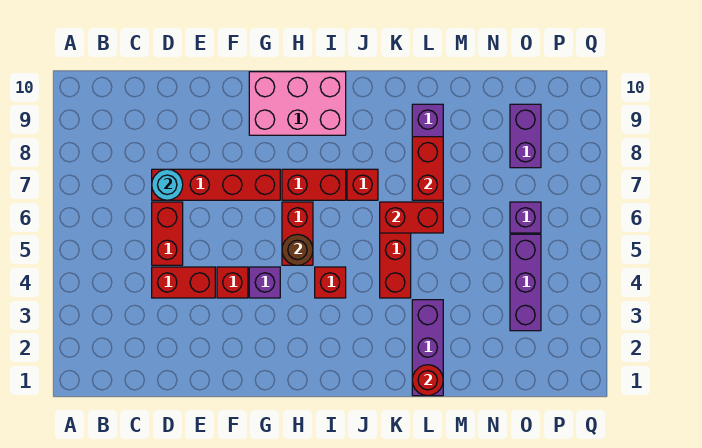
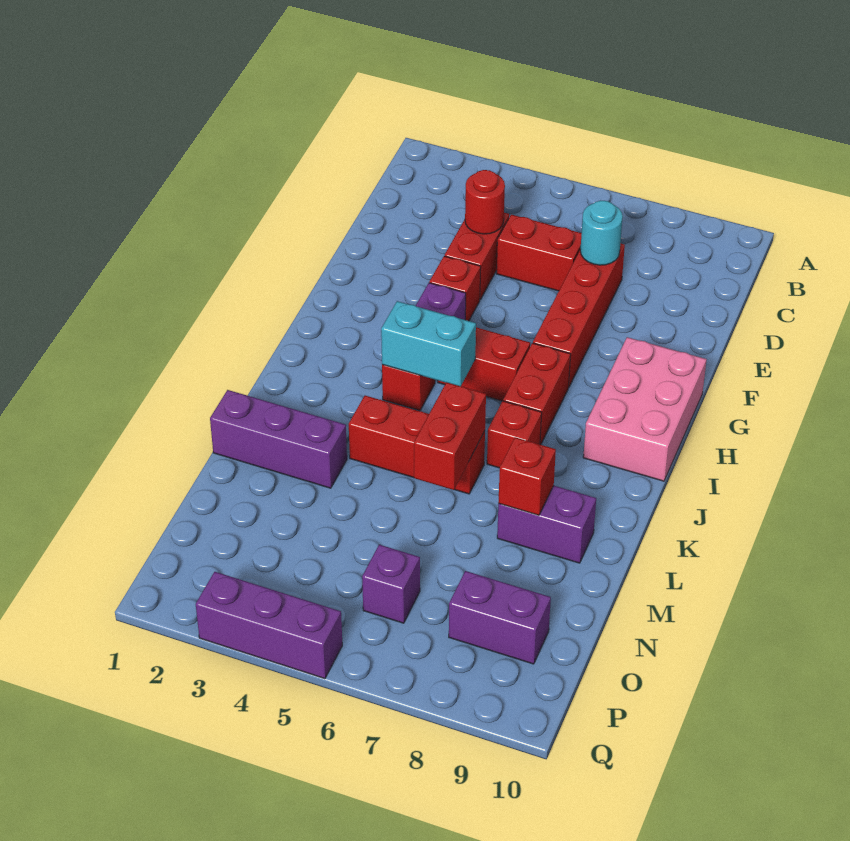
brown 1x1 round brick [282,234,313,265] -> none
none -> cyan 1x2 brick [381,301,476,386]
red 1x1 round brick [412,365,443,396] -> red 1x1 round brick moved to [465,170,505,234]
red 1x2 brick [412,137,443,200] -> red 1x1 brick [498,437,556,515]
purple 1x3 brick [510,234,541,331] -> purple 1x3 brick moved to [196,572,342,679]

